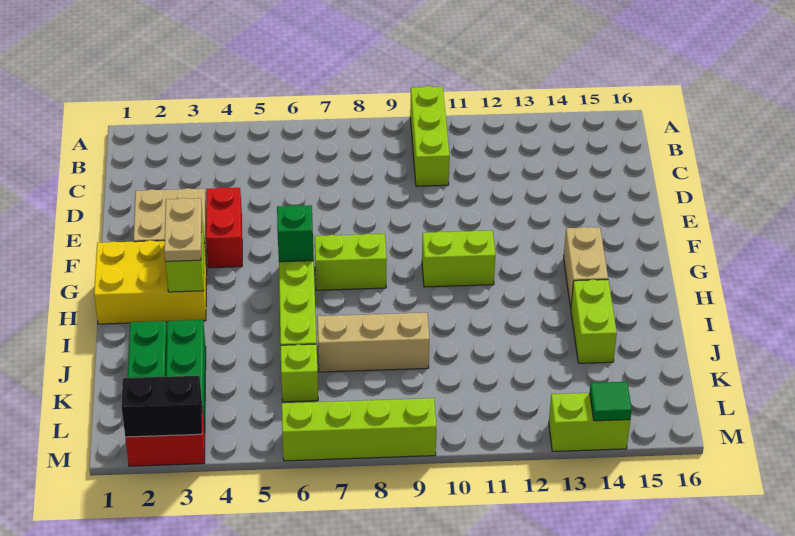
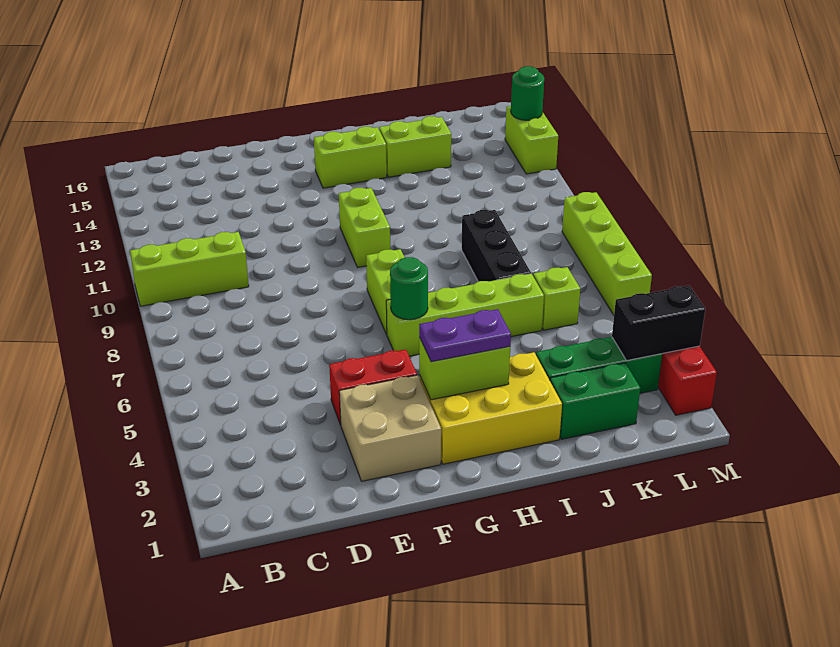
yellow 2x3 brick [94,240,207,324] -> yellow 2x3 brick turned to [419,352,562,464]
tan 1x2 plate [164,198,202,261] -> purple 1x2 plate [419,309,511,362]
green 1x1 brick [277,205,314,262] -> green 1x1 round brick [390,257,428,320]
tan 1x2 brick [564,227,608,307] -> lime 1x2 brick [314,127,387,188]
tan 1x3 brick [317,313,429,372] -> black 1x3 brick [462,210,531,282]
black 1x2 brick [121,376,202,437] -> black 1x2 brick turned to [612,286,705,360]
green 1x1 tile [590,382,632,421] -> green 1x1 round brick [511,66,544,120]

